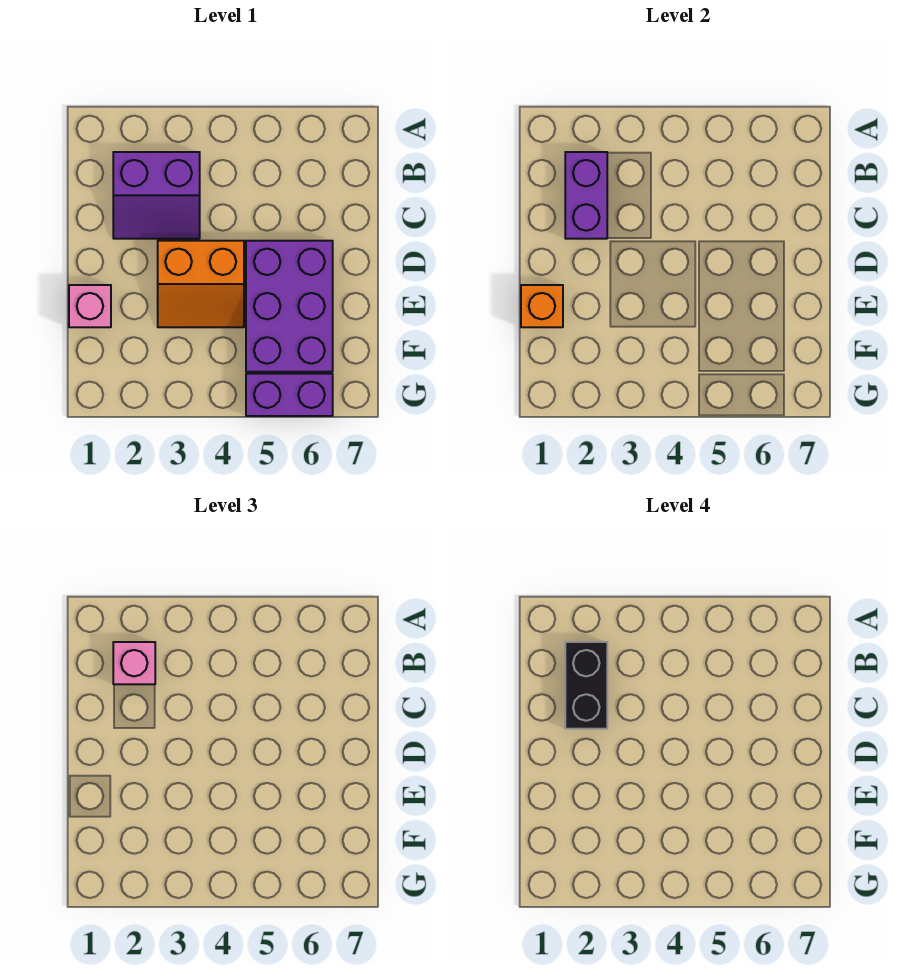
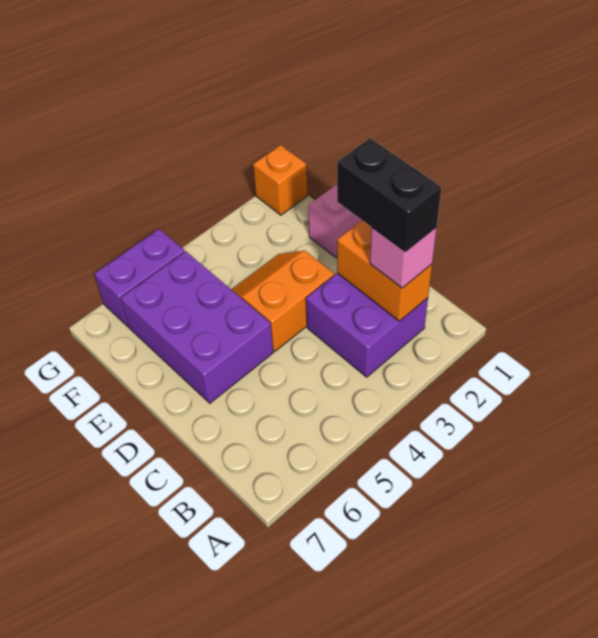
purple 2x2 slope [113,152,200,239] -> purple 2x2 brick [306,273,428,377]
purple 1x2 brick [565,152,607,239] -> orange 1x2 brick [337,220,432,321]
orange 1x1 brick [521,285,563,327] -> orange 1x1 brick moved to [253,145,308,215]

